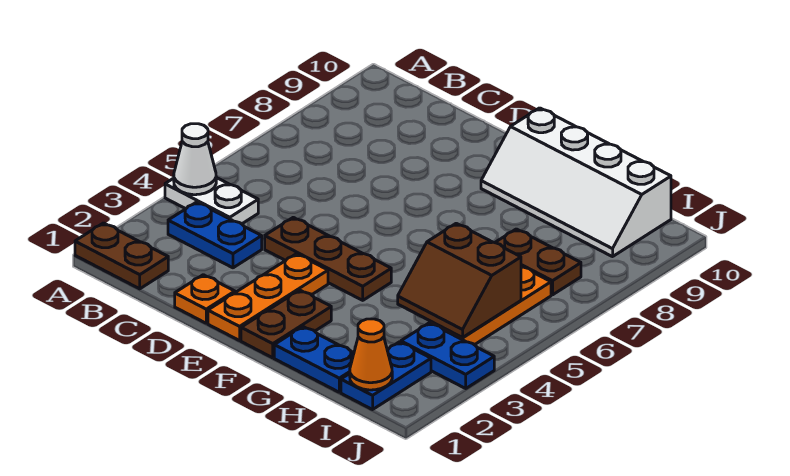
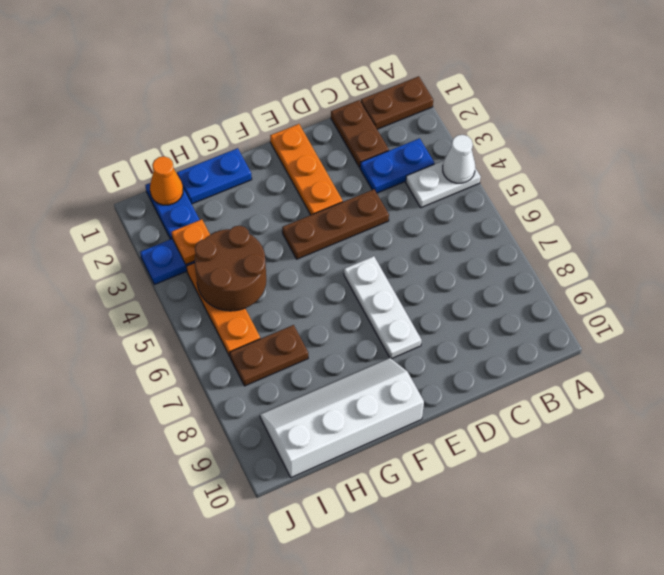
orange 1x1 plate [175,275,235,323] -> orange 1x1 plate moved to [172,219,210,264]
none -> white 1x3 plate [344,256,421,359]
brown 1x2 plate [241,290,331,358] -> brown 1x2 plate moved to [331,100,389,168]
brown 2x2 slope [398,223,521,338] -> brown 2x2 round brick [195,226,266,311]

